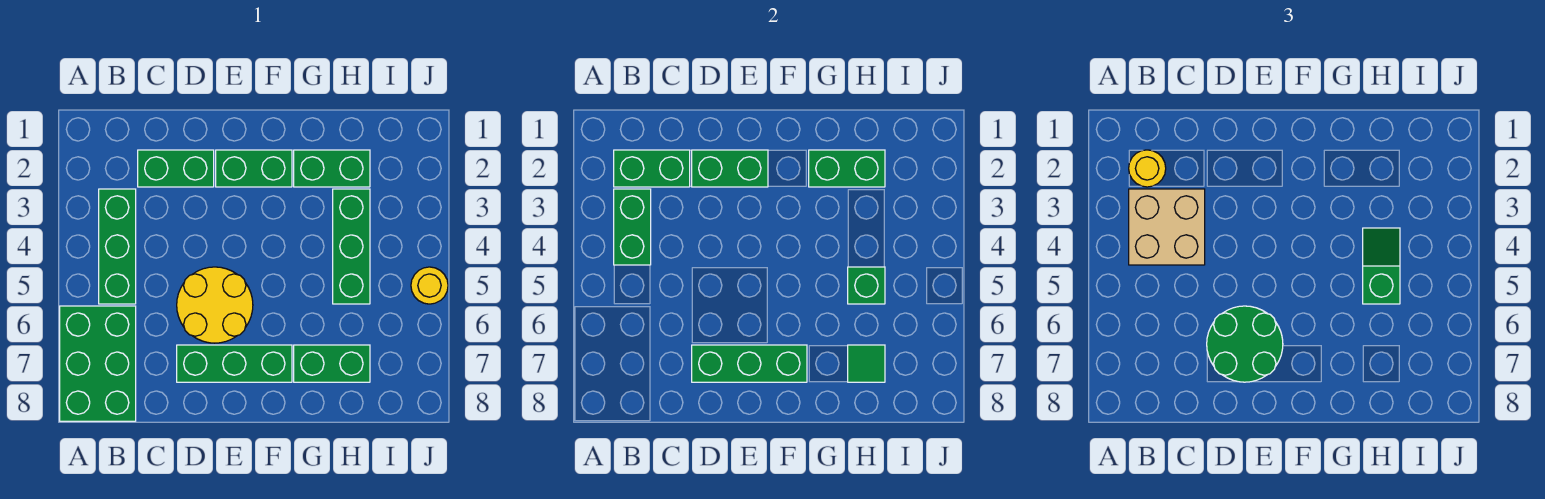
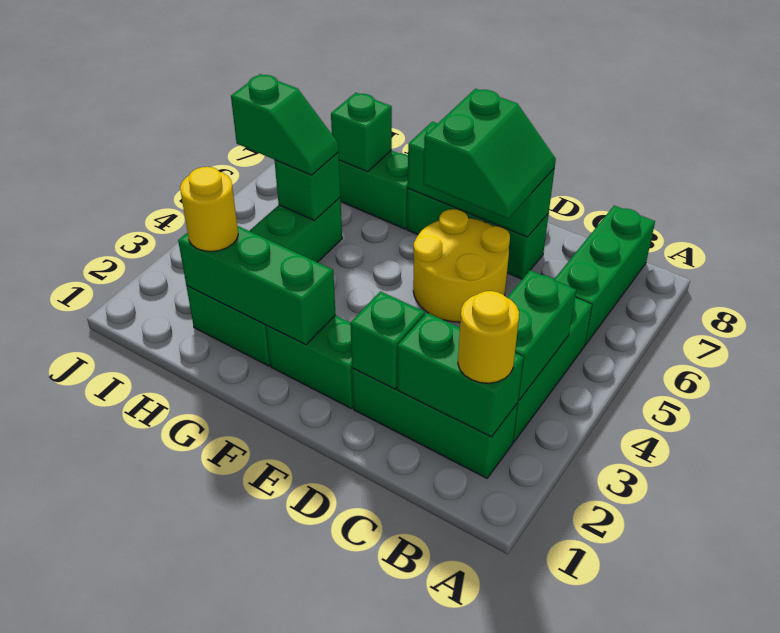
green 2x3 brick [60,306,136,421] -> green 1x3 brick [554,206,655,345]
tan 2x2 brick [1129,189,1205,265] -> none
green 1x2 brick [138,150,214,187] -> green 1x3 brick [352,368,518,478]
green 1x2 brick [692,150,768,187] -> green 1x1 brick [350,291,425,389]
green 2x2 round brick [1207,306,1283,382] -> green 2x2 slope [423,89,556,219]
green 1x2 brick [809,150,885,187] -> green 1x3 brick [178,226,336,345]
green 1x2 slope [1363,228,1400,304] -> green 1x2 slope turned to [231,74,339,175]
green 1x1 tile [848,345,885,382] -> green 1x1 brick [331,93,392,172]
yellow 1x1 round brick [411,267,448,304] -> yellow 1x1 round brick moved to [180,167,238,252]

